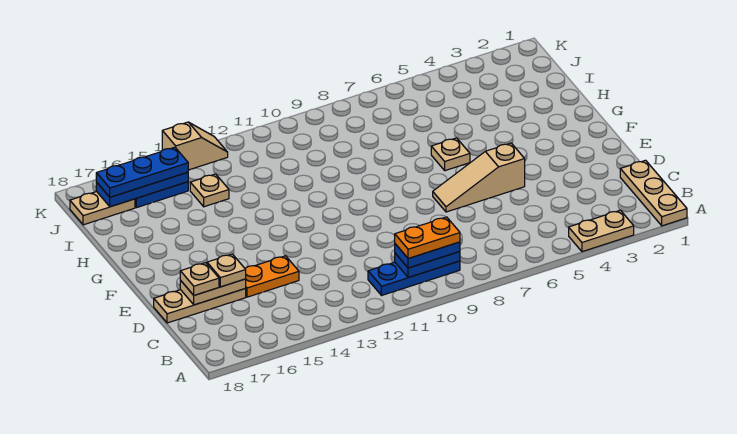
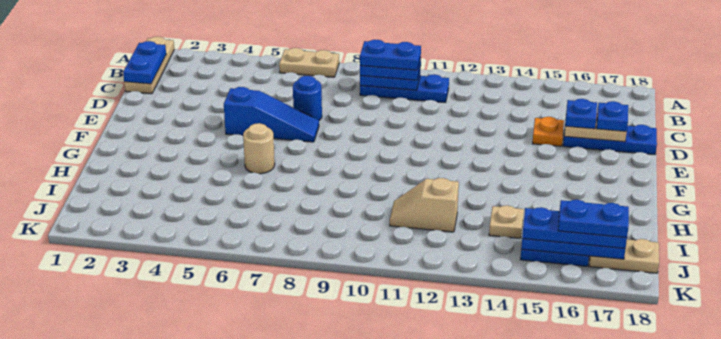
tan 1x2 plate [569,210,634,252] -> tan 1x2 plate moved to [279,48,339,77]
none -> blue 1x2 plate [123,41,166,84]
orange 1x2 plate [395,217,460,259] -> blue 1x2 plate [360,40,421,70]
none -> blue 1x1 round brick [293,76,322,120]
orange 1x2 plate [245,256,299,297] -> orange 1x1 plate [532,117,564,146]
tan 1x3 plate [154,289,246,323] -> blue 1x3 plate [563,125,657,155]
tan 1x1 plate [207,254,246,287] -> blue 1x1 plate [565,99,597,129]
tan 1x1 plate [180,263,219,295] -> blue 1x1 plate [597,101,628,131]
tan 1x3 slope [433,143,525,212] -> blue 1x3 slope [224,87,319,142]
tan 1x1 plate [431,138,470,171] -> tan 1x1 round brick [243,123,275,174]
none -> blue 1x2 plate [558,200,629,237]
tan 1x2 slope [162,122,228,170] -> tan 1x2 slope moved to [390,178,459,232]

